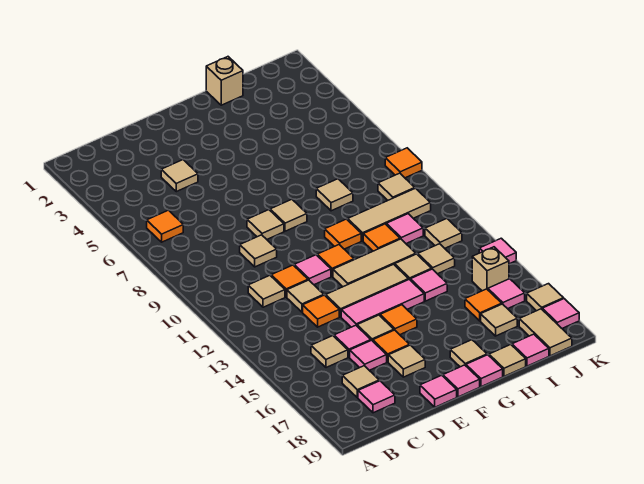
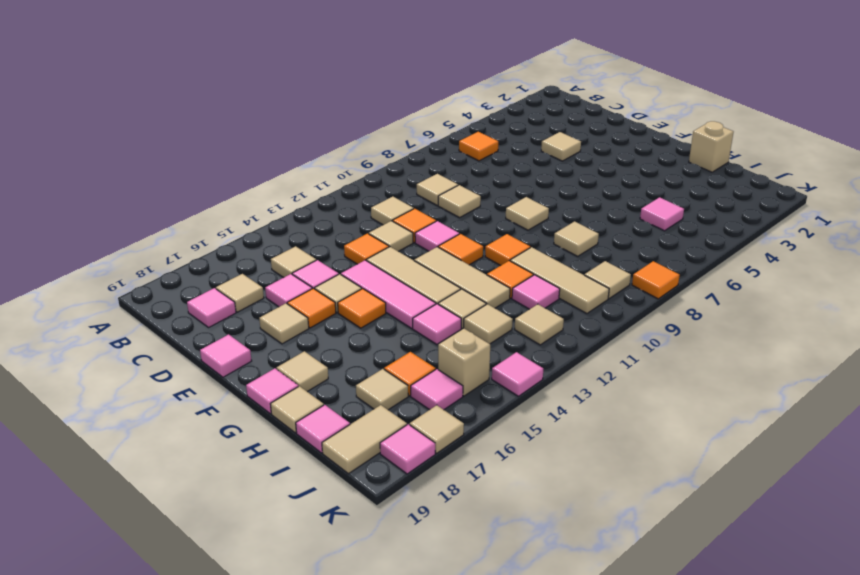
tan 1x1 tile [247,210,284,239] -> tan 1x1 tile moved to [417,174,458,205]
pink 1x1 tile [443,365,480,397] -> pink 1x1 tile moved to [640,197,684,231]

